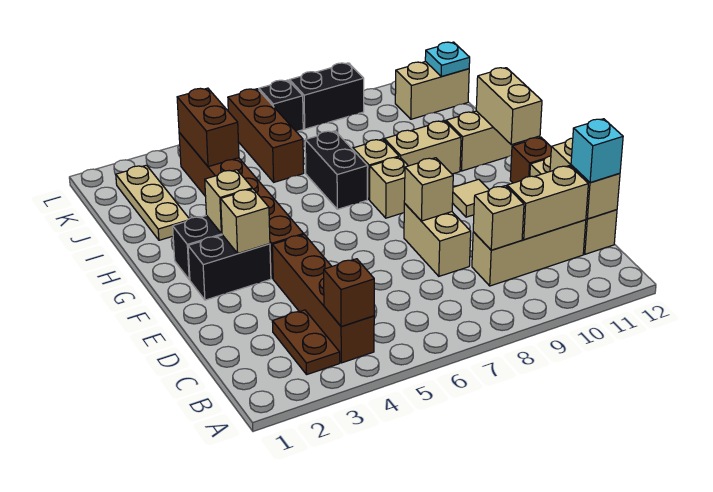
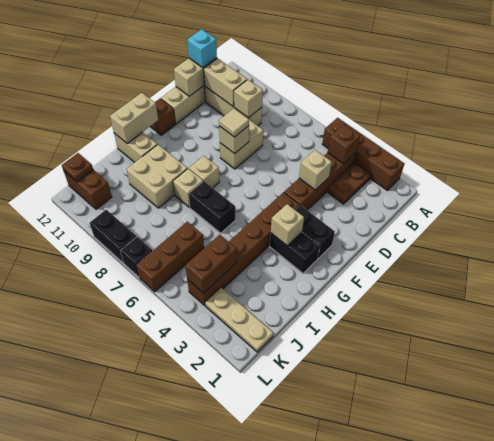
none -> brown 1x4 brick [322,118,405,190]
tan 1x1 brick [221,189,270,253] -> tan 1x1 brick moved to [299,150,332,190]
tan 1x1 tile [453,179,489,217] -> tan 1x1 tile moved to [219,109,249,137]
black 1x2 brick [305,131,368,209] -> black 1x2 brick turned to [189,181,235,233]
tan 1x2 brick [384,121,461,174] -> tan 2x2 brick [126,145,187,208]
tan 1x3 plate [116,165,189,240] -> tan 1x3 plate turned to [205,288,273,352]
tan 1x2 brick [395,62,469,119] -> brown 1x2 brick [64,170,112,209]
cyan 1x1 plate [425,42,470,77] -> brown 1x1 plate [62,153,93,182]

